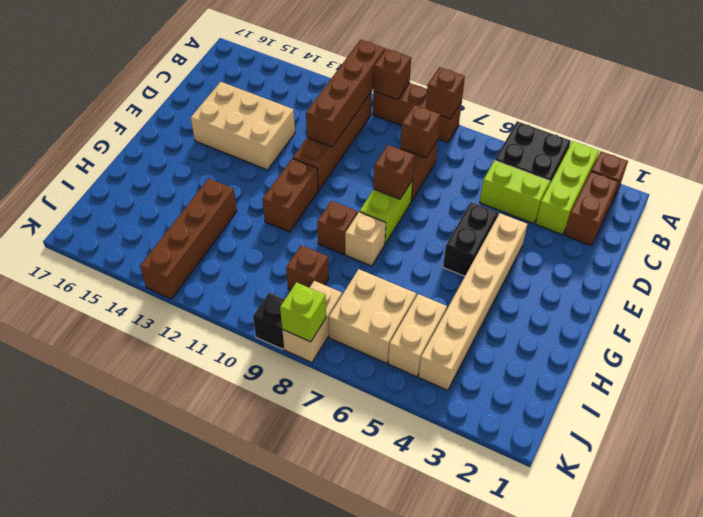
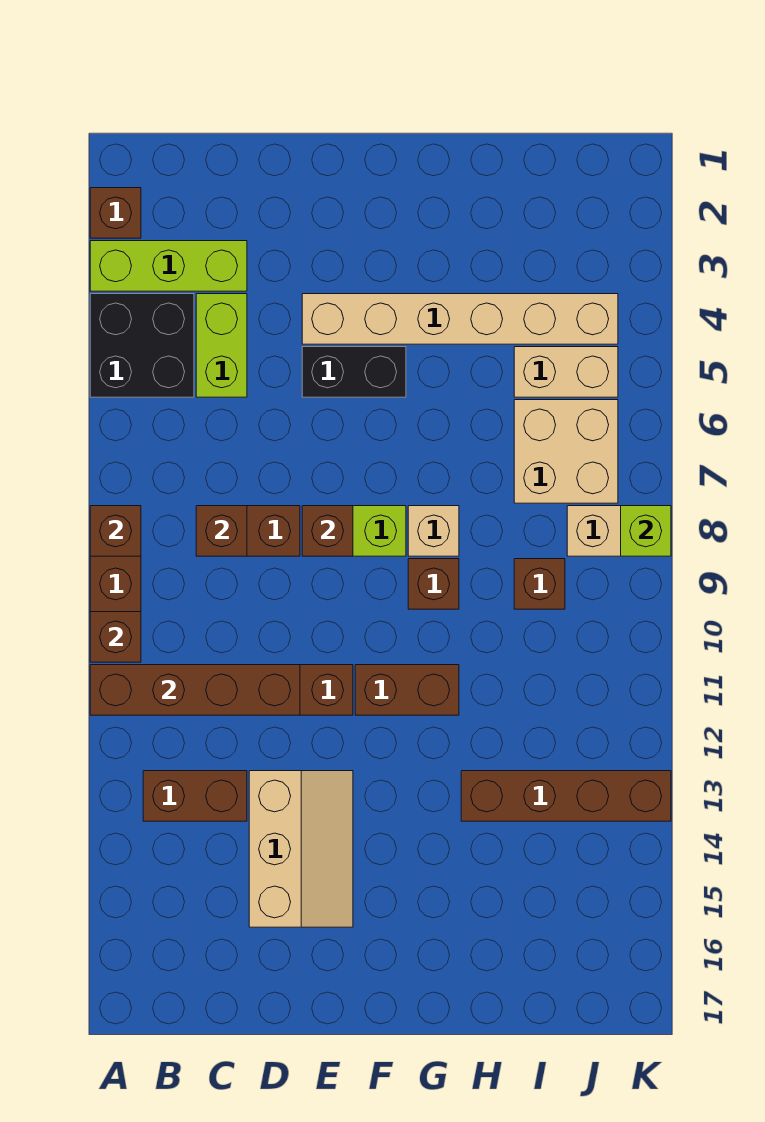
brown 1x2 brick [564,172,619,246] -> brown 1x2 brick moved to [143,771,247,821]
tan 2x3 brick [191,82,295,170] -> tan 2x3 slope [249,771,353,927]
black 1x1 brick [253,293,285,349] -> none

